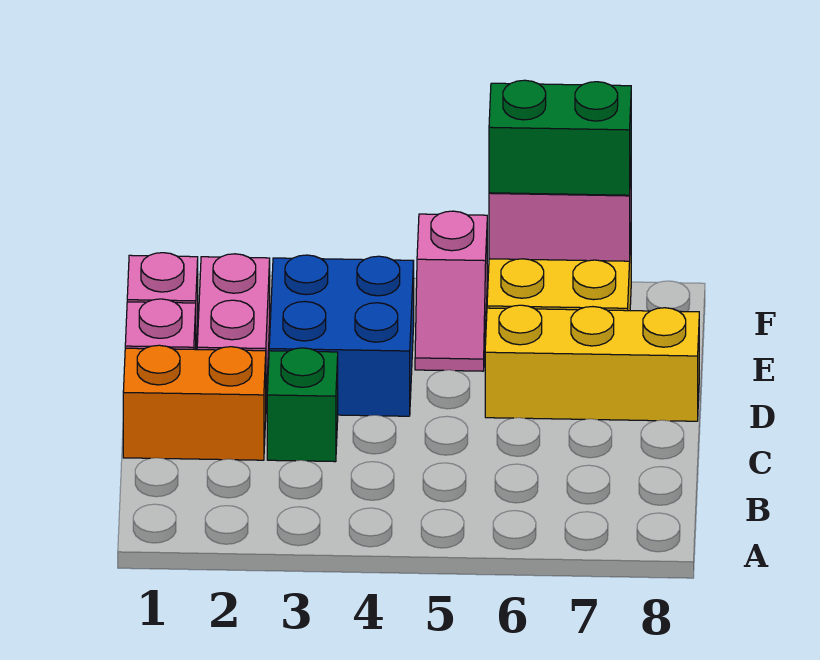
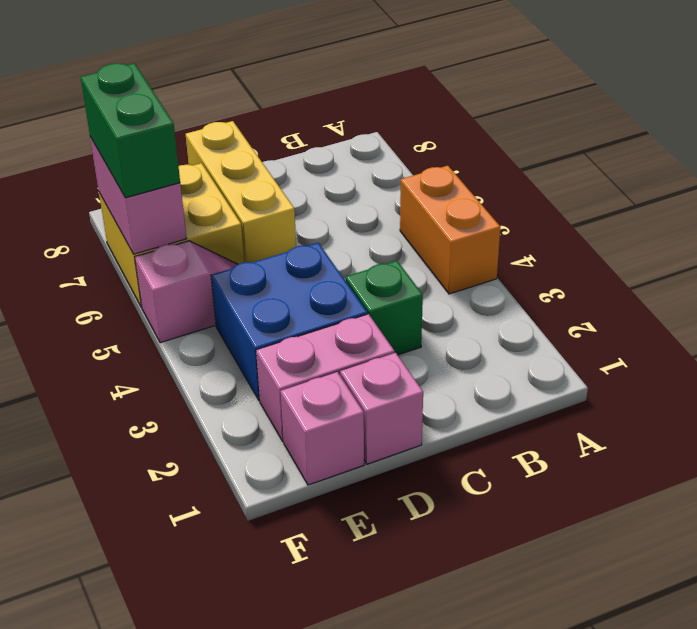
orange 1x2 brick [123,345,266,460] -> orange 1x2 brick moved to [400,166,500,294]

